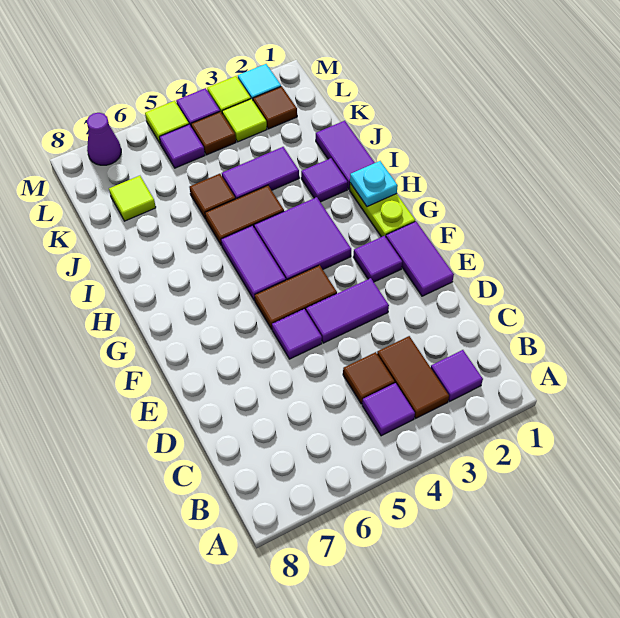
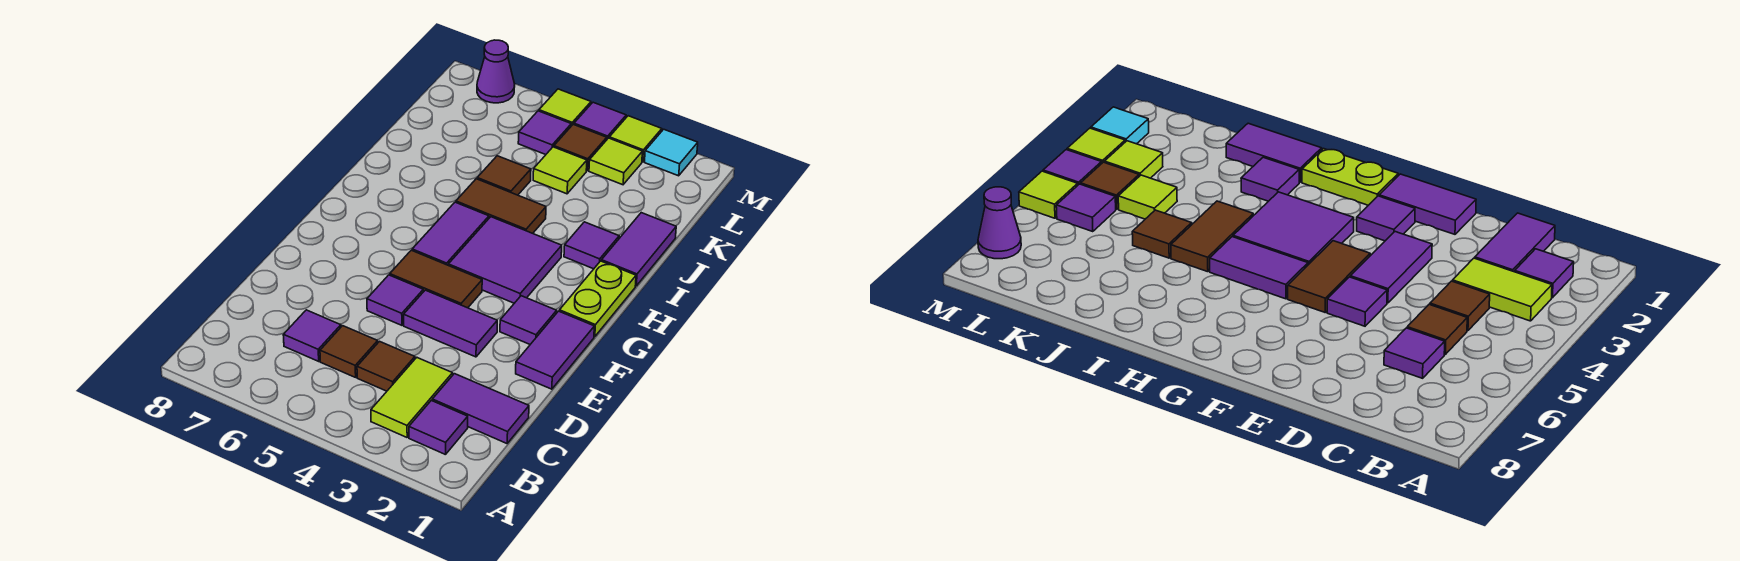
brown 1x2 tile [377,336,449,418] -> lime 1x2 tile [371,358,453,437]
purple 1x1 tile [362,383,415,436] -> purple 1x1 tile moved to [283,310,341,361]
cyan 1x1 plate [350,161,398,207] -> none
purple 1x2 tile [222,147,299,199] -> purple 1x2 tile moved to [432,374,529,443]
lime 1x1 tile [109,176,156,221] -> lime 1x1 tile moved to [533,147,587,194]
brown 1x1 tile [253,86,297,129] -> brown 1x1 tile moved to [320,326,378,377]

